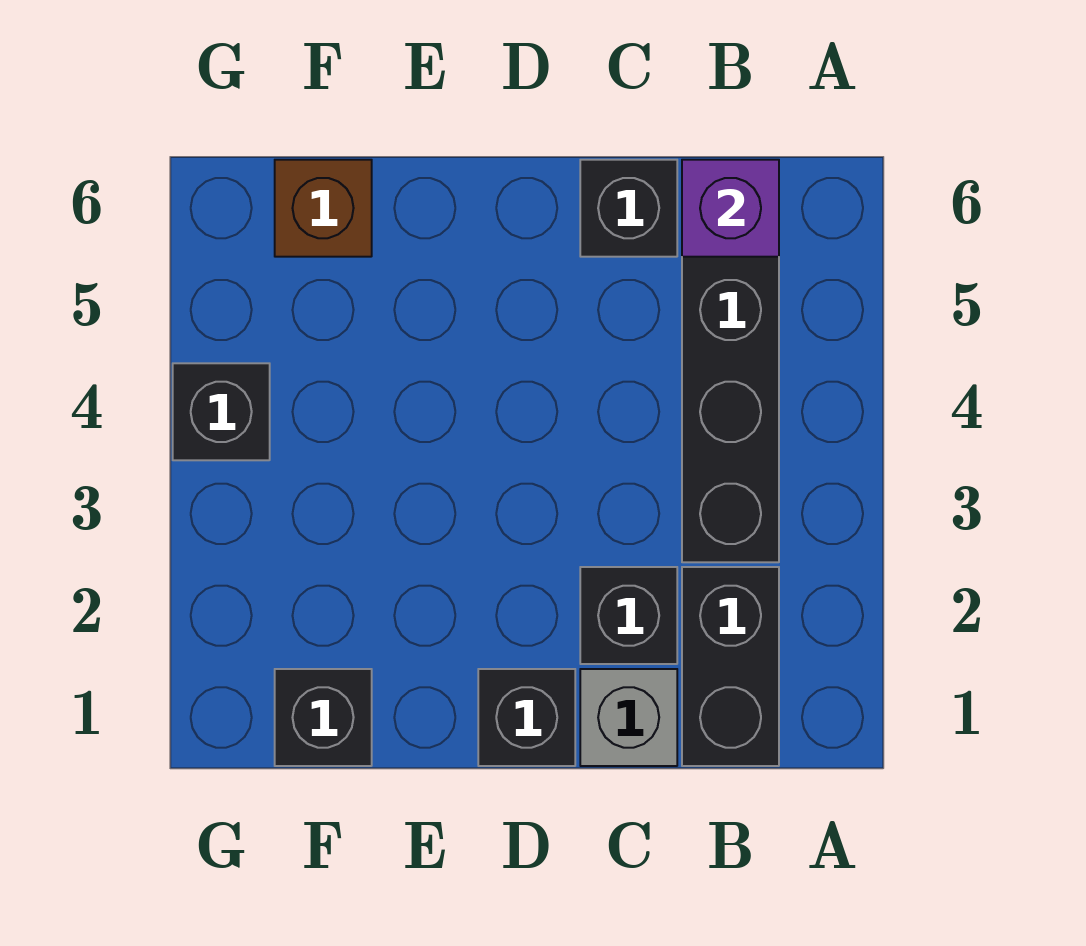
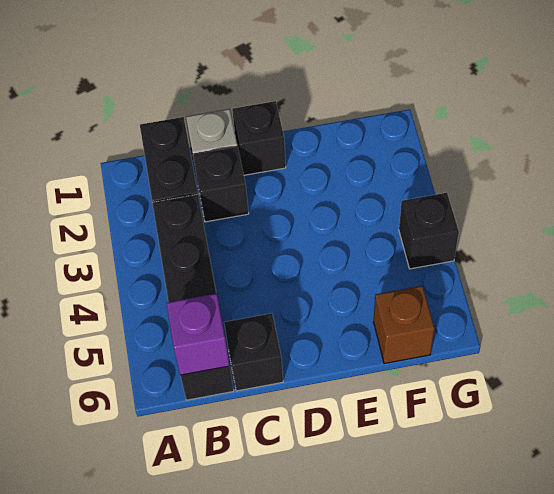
black 1x1 brick [275,669,372,766] -> none

